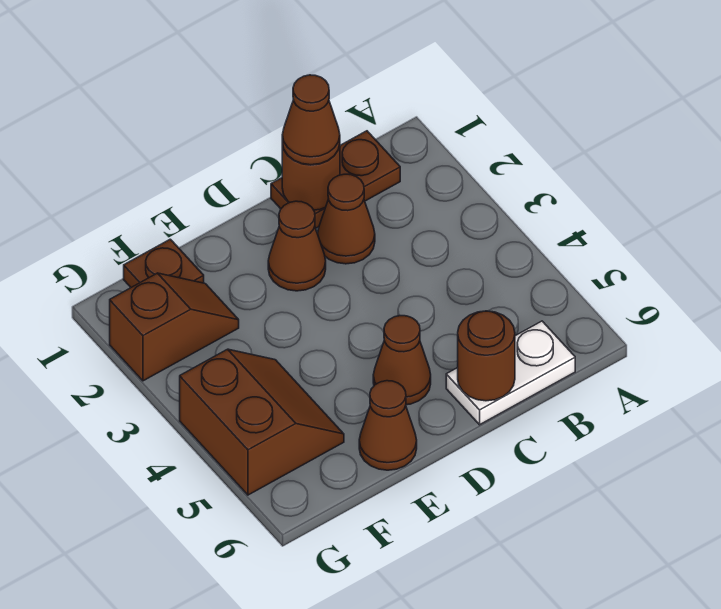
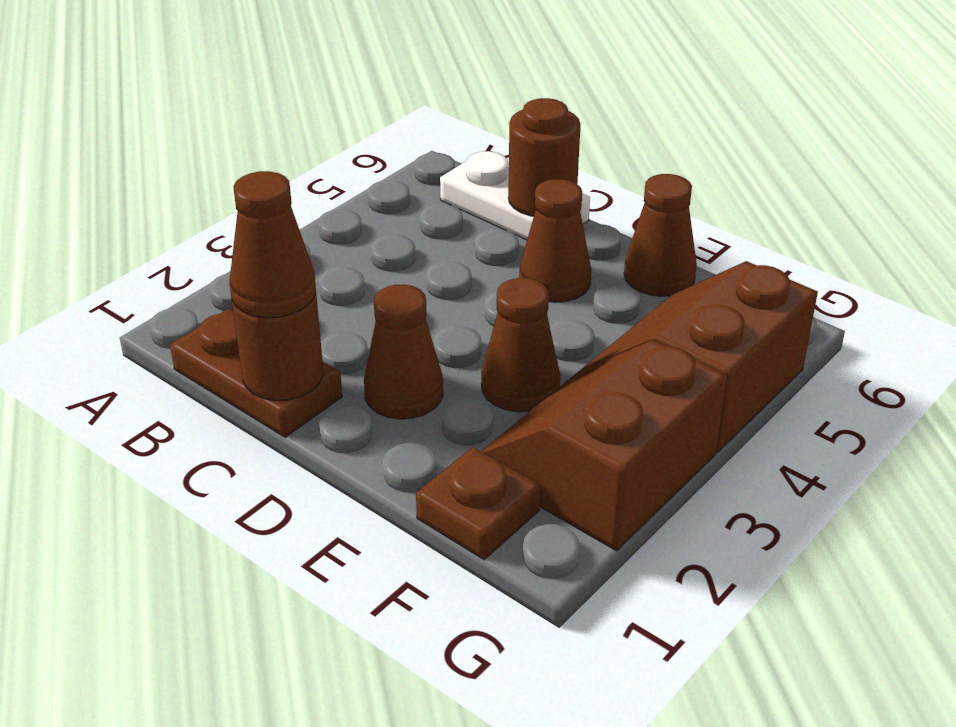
brown 1x1 cone [317,174,375,264] -> brown 1x1 cone moved to [481,278,560,412]
brown 1x2 slope [110,273,239,381] -> brown 2x2 slope [481,340,727,551]

